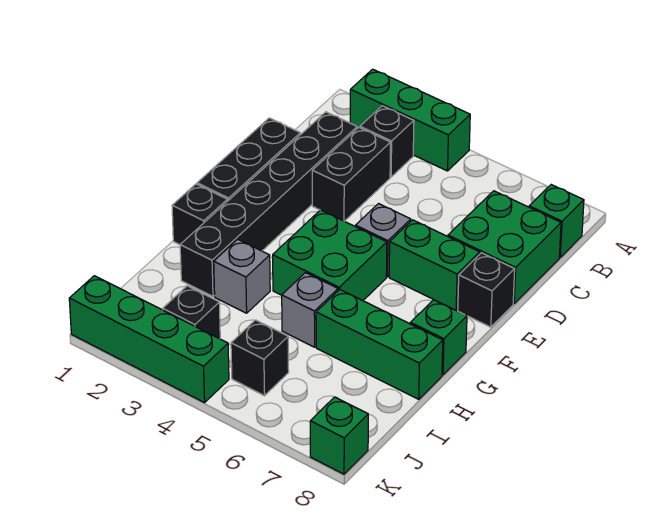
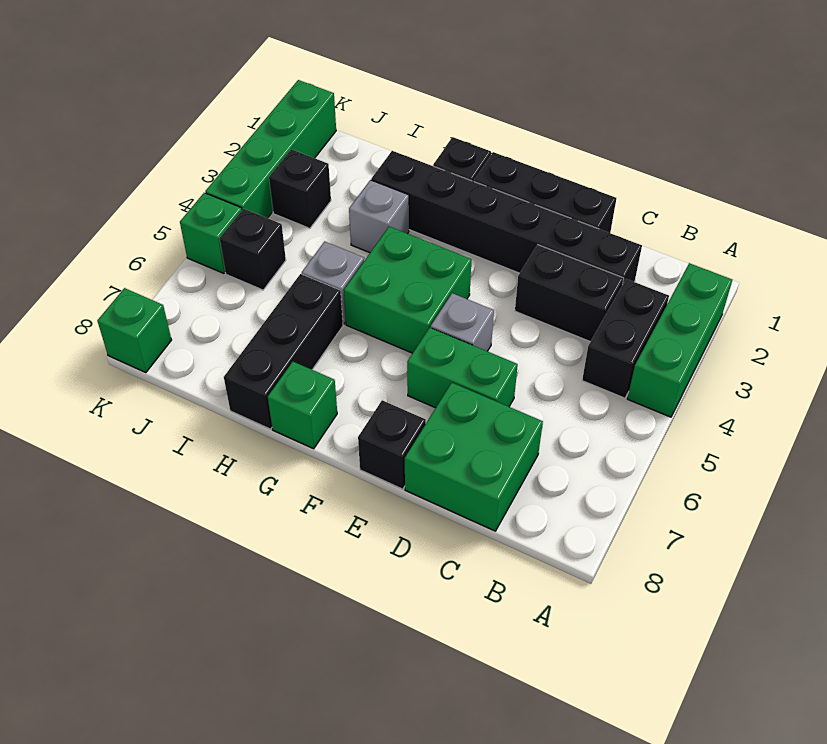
black 1x1 brick [360,106,414,177] -> black 1x2 brick [582,279,669,398]
green 1x1 brick [529,185,584,257] -> green 1x1 brick moved to [180,193,242,273]
green 1x2 brick [389,220,480,310] -> green 1x2 brick turned to [407,328,518,408]
green 1x3 brick [316,290,443,399] -> black 1x3 brick [224,274,343,429]

